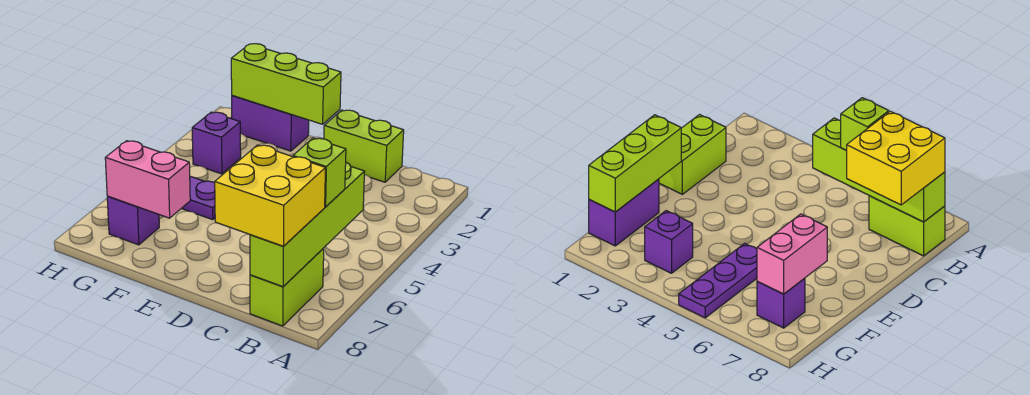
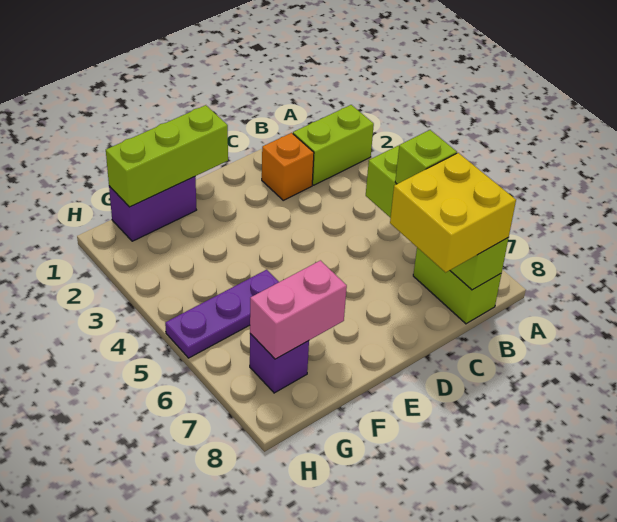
lime 1x2 brick [324,110,404,182] -> lime 1x2 brick moved to [293,105,374,185]
none -> orange 1x1 brick [262,133,314,200]
purple 1x1 brick [192,112,241,174] -> none

